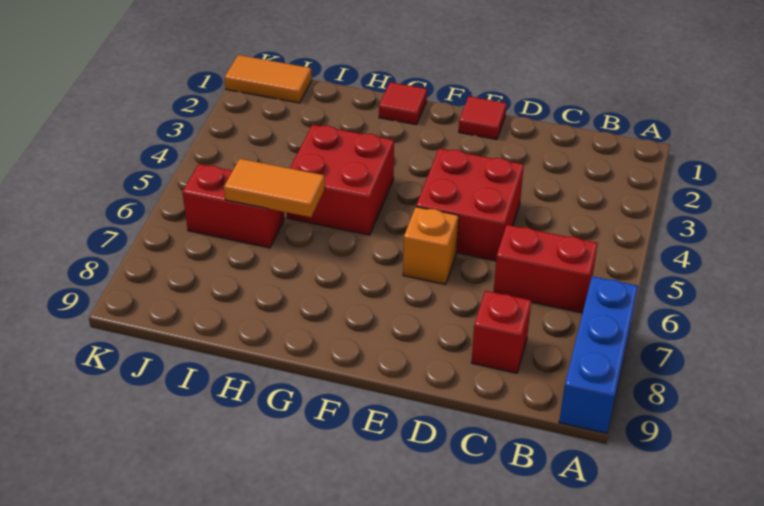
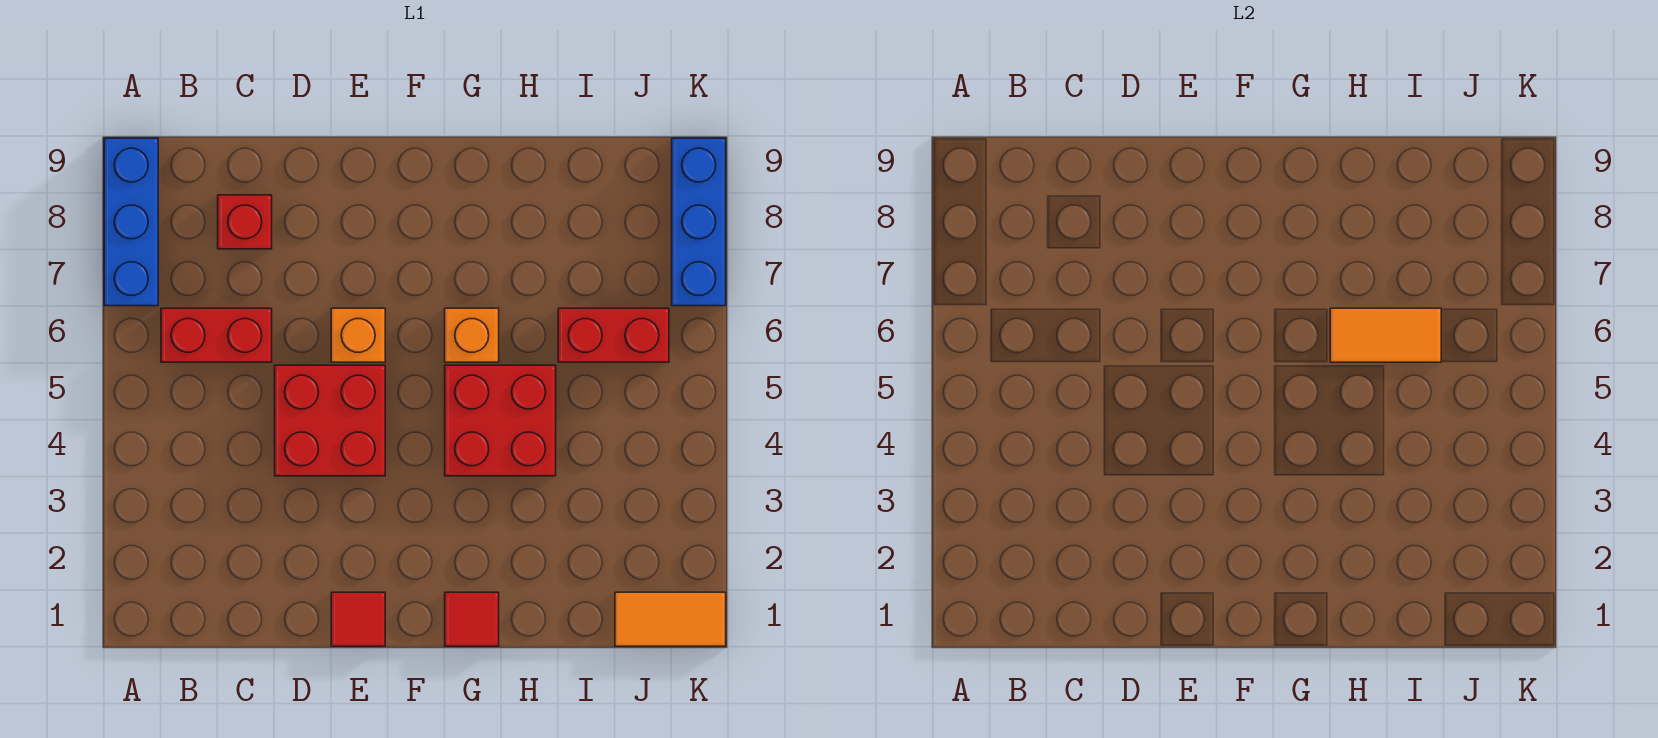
none -> orange 1x1 brick [445,308,499,362]
none -> blue 1x3 brick [672,138,726,306]

